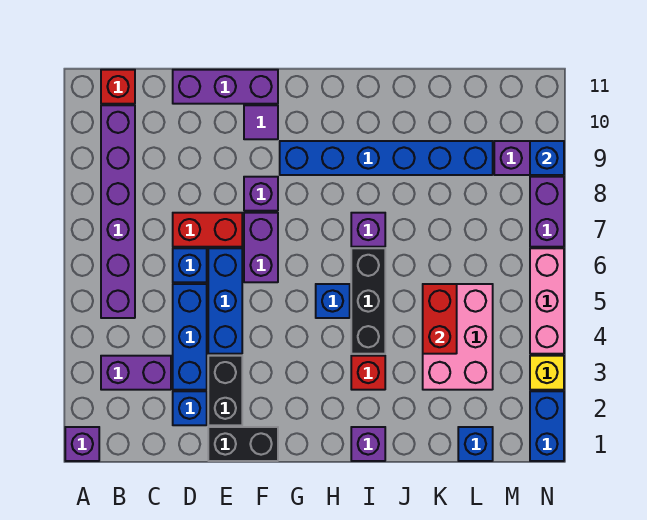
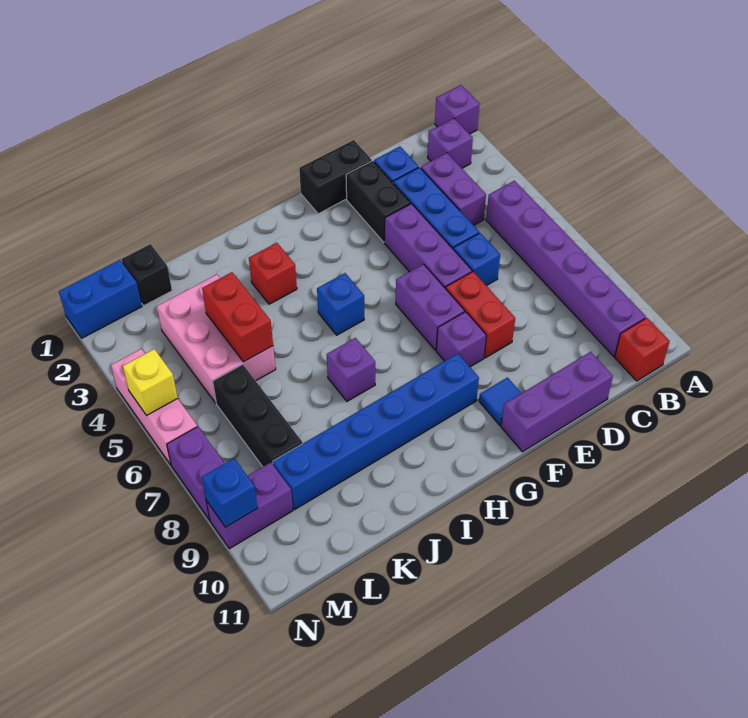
purple 1x2 brick [101,356,171,390] -> purple 1x2 brick turned to [421,153,486,225]
red 1x2 brick [173,213,242,247] -> red 1x2 brick turned to [446,272,515,358]
blue 1x3 brick [208,248,242,354] -> purple 1x3 brick [384,204,472,289]
purple 1x1 tile [244,105,278,139] -> blue 1x1 tile [479,377,521,425]
purple 1x1 brick [351,427,385,461] -> purple 1x1 brick moved to [428,119,473,168]
black 1x3 brick [351,248,385,354] -> black 1x3 brick moved to [213,365,303,467]
blue 1x1 brick [458,427,493,461] -> black 1x1 brick [122,244,172,306]
blue 1x2 brick [530,391,564,461] -> blue 1x2 brick turned to [59,260,142,338]
yellow 1x1 brick [530,356,564,390] -> yellow 1x1 brick moved to [123,349,178,416]

